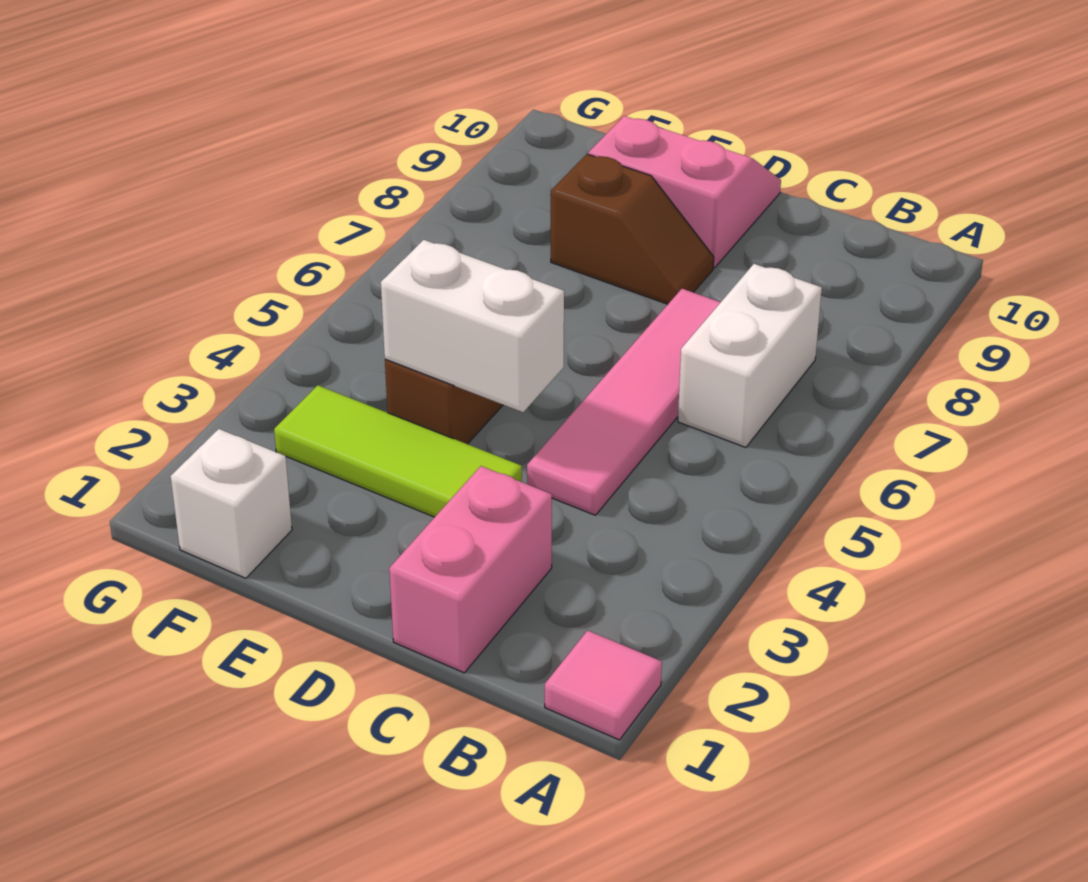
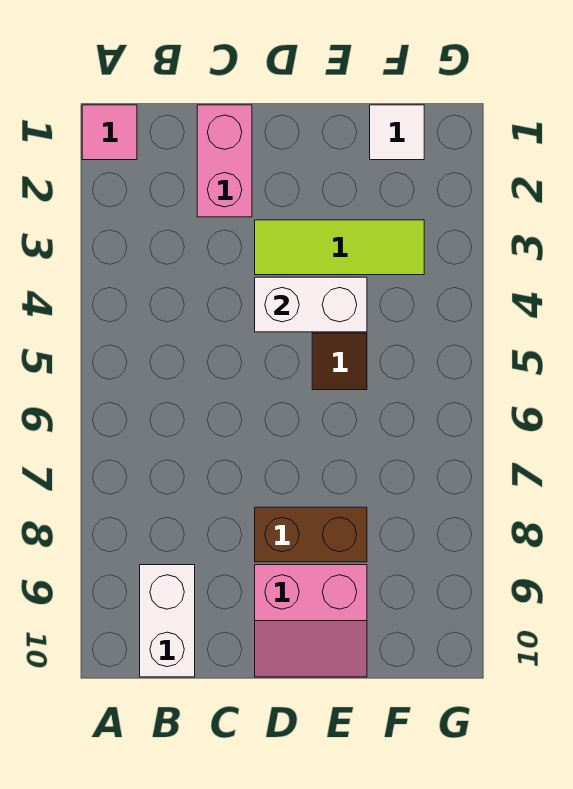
white 1x2 brick [678,264,822,448] -> white 1x2 brick moved to [140,565,195,677]
pink 1x4 tile [527,289,721,515] -> none
brown 1x2 slope [551,154,714,304] -> brown 1x2 brick [255,507,367,562]
white 1x1 brick [171,429,292,578] -> white 1x1 tile [370,105,424,160]

